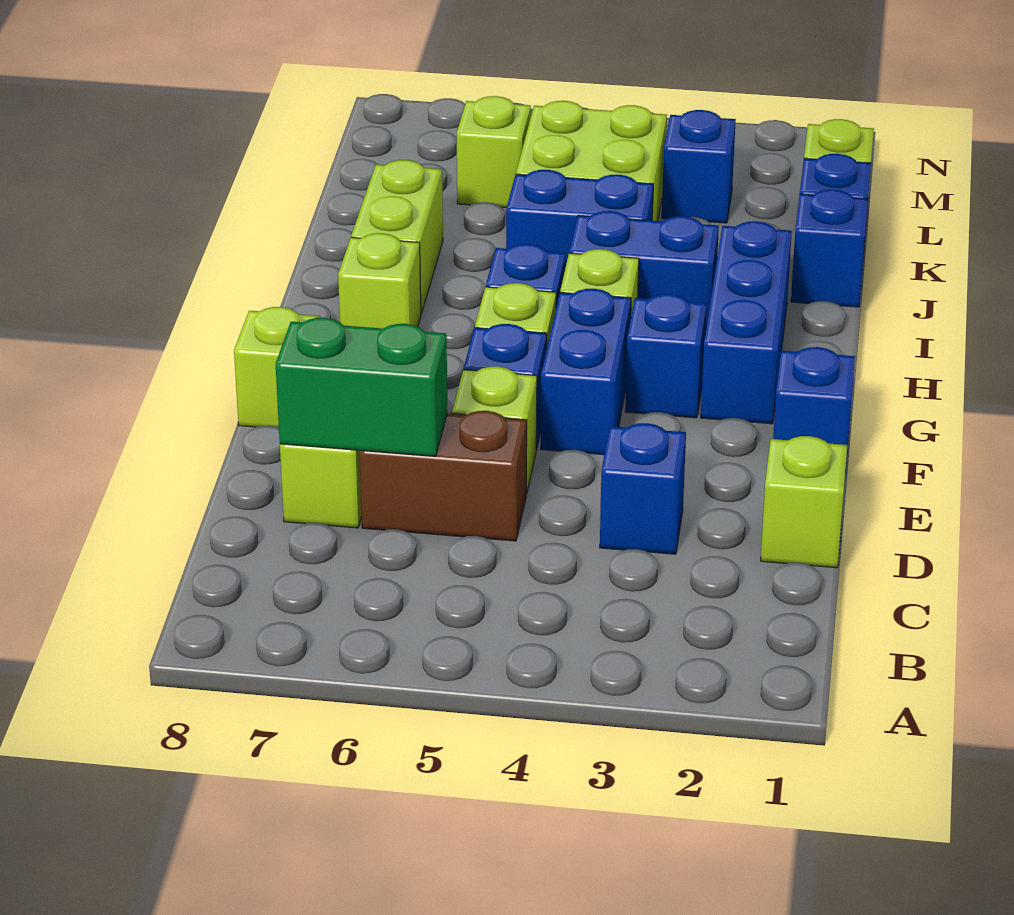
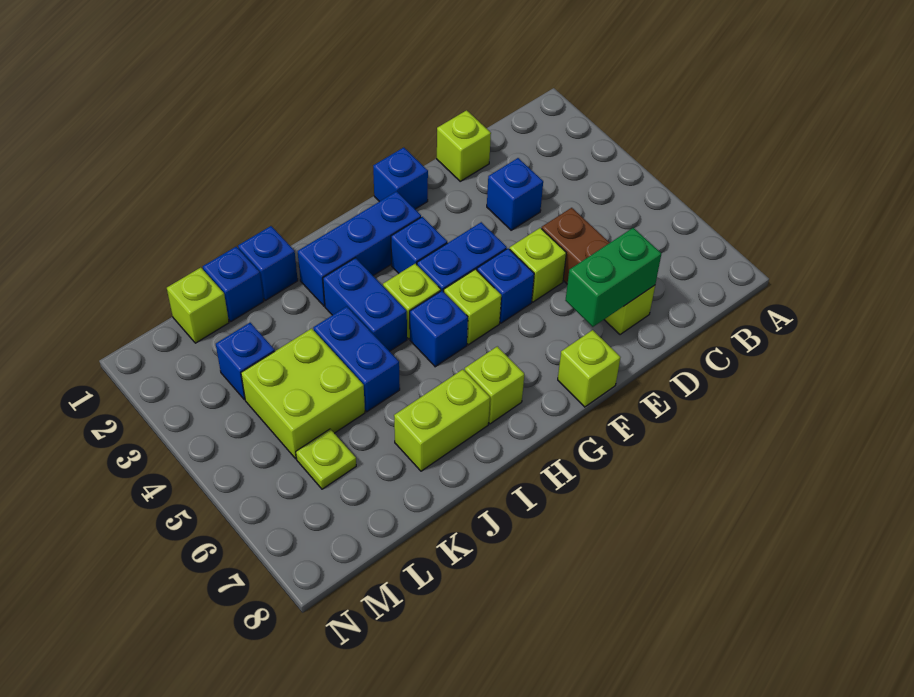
green 1x2 brick [276,318,448,456] -> green 1x2 brick turned to [565,228,661,327]
lime 1x1 brick [457,96,531,207] -> lime 1x1 plate [296,429,356,489]

